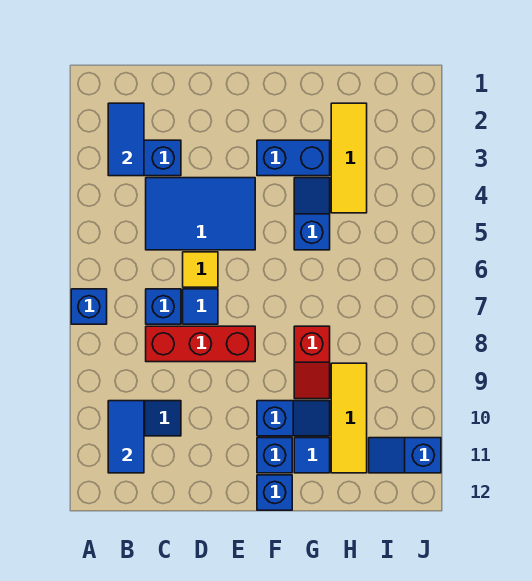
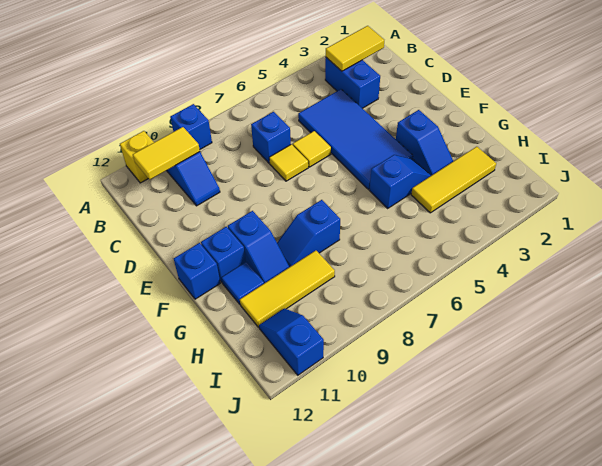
blue 1x1 brick [71,289,107,324] -> blue 1x1 brick moved to [170,104,212,149]
none -> yellow 1x1 brick [120,131,154,183]
blue 1x2 tile [108,103,144,176] -> yellow 1x2 tile [326,26,384,71]
blue 1x2 tile [108,401,144,473] -> yellow 1x2 tile [133,127,200,179]
blue 2x3 tile [146,178,255,250] -> blue 2x4 tile [298,89,413,189]
red 1x3 brick [146,326,255,362] -> none
blue 1x1 tile [183,289,218,324] -> yellow 1x1 tile [269,144,308,181]
blue 1x2 brick [257,140,330,176] -> blue 1x2 slope [396,110,453,176]
red 1x2 slope [294,326,330,399] -> blue 1x2 slope [277,200,340,267]

